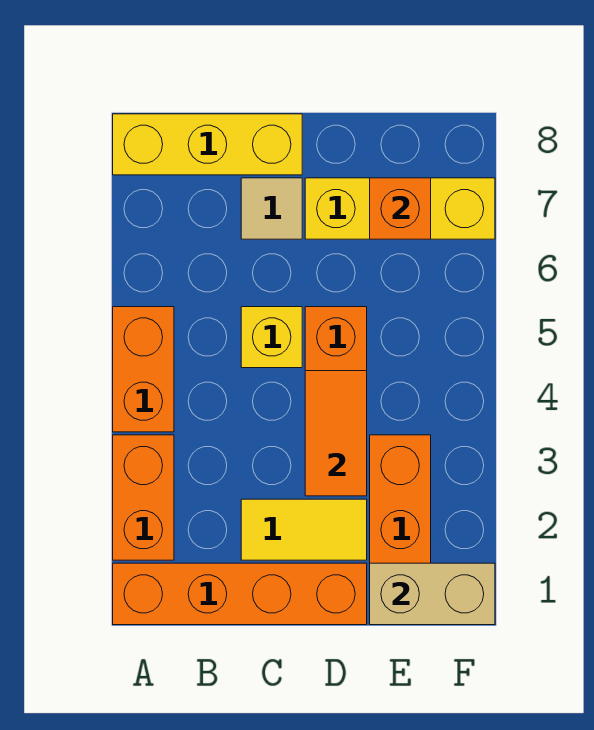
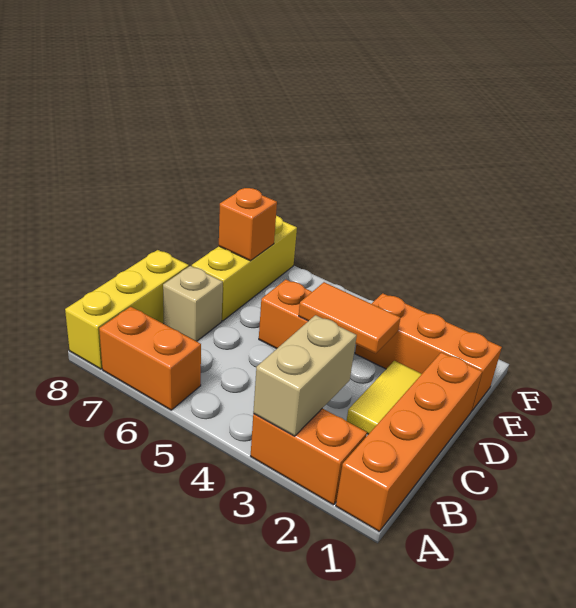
orange 1x2 brick [113,307,174,432] -> orange 1x2 brick moved to [99,307,201,410]
yellow 1x1 brick [241,307,302,368] -> none
tan 1x1 tile [241,178,302,239] -> tan 1x1 brick [163,266,223,341]
tan 1x2 brick [370,563,495,625] -> tan 1x2 brick moved to [253,315,357,436]

